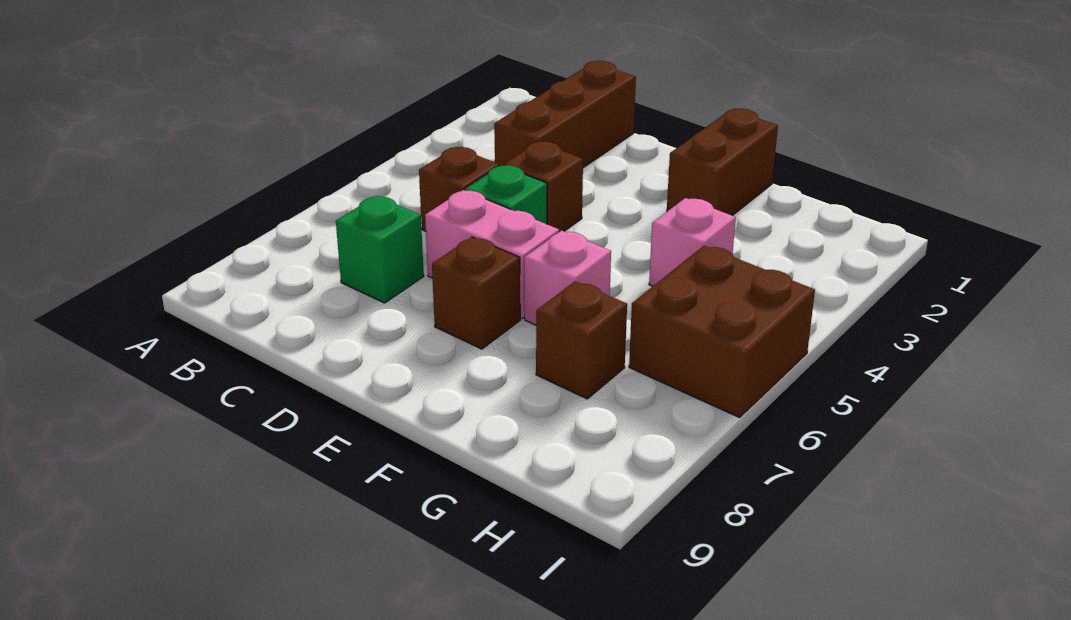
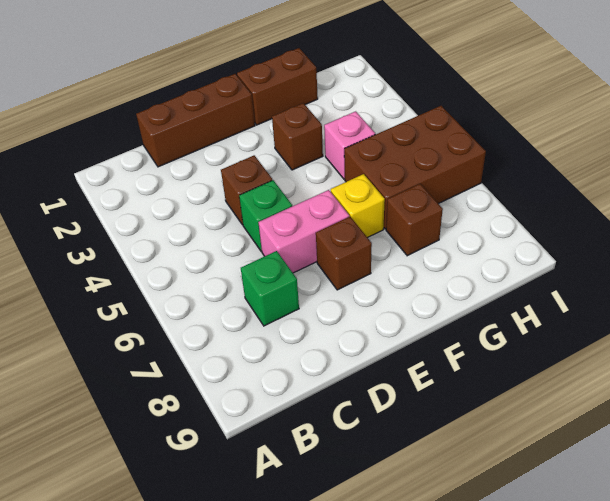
brown 1x3 brick [494,61,636,168] -> brown 1x3 brick turned to [136,74,255,167]
brown 1x1 brick [419,147,499,231] -> brown 1x1 brick moved to [272,103,323,170]
brown 1x2 brick [667,109,778,216] -> brown 1x2 brick turned to [237,48,318,125]
pink 1x1 brick [524,230,611,325] -> yellow 1x1 brick [331,174,385,238]
brown 2x2 brick [629,246,815,417] -> brown 2x3 brick [344,106,486,229]

